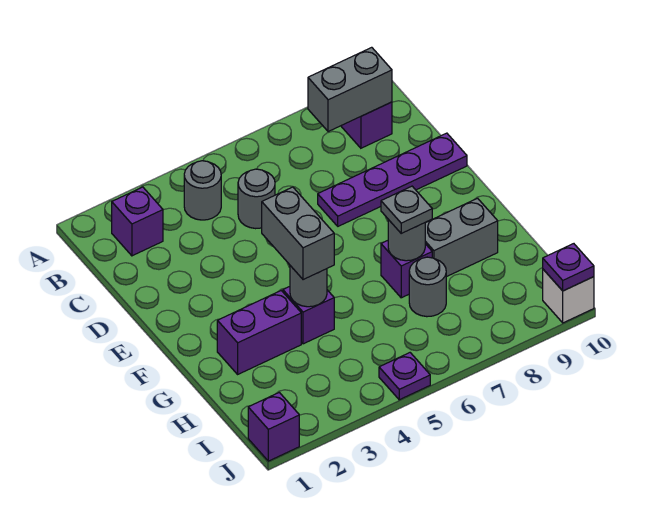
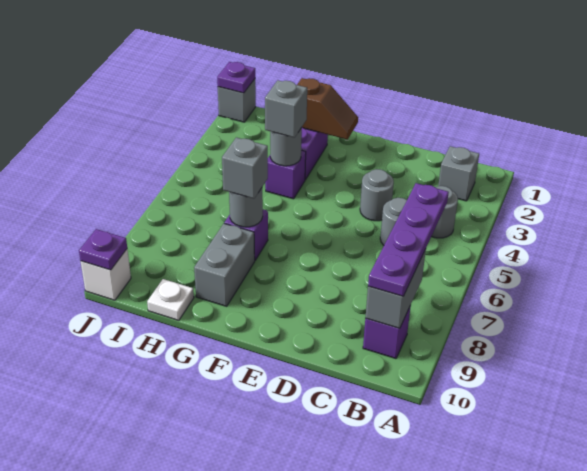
purple 1x1 brick [112,187,163,256] -> grey 1x1 brick [438,146,479,201]
purple 1x4 plate [318,133,467,226] -> purple 1x4 plate moved to [368,183,449,296]
none -> brown 1x2 slope [297,78,358,139]
grey 1x2 brick [262,187,334,280] -> grey 1x1 brick [265,80,307,138]
grey 1x1 plate [381,186,432,233] -> grey 1x1 brick [222,137,268,199]
grey 1x1 round brick [409,257,446,317] -> grey 1x1 round brick moved to [360,169,394,221]
none -> white 1x1 plate [147,279,194,320]
purple 1x1 brick [248,392,299,461] -> grey 1x1 brick [218,79,256,122]
purple 1x1 plate [379,353,430,400] -> purple 1x1 plate moved to [217,62,255,93]

